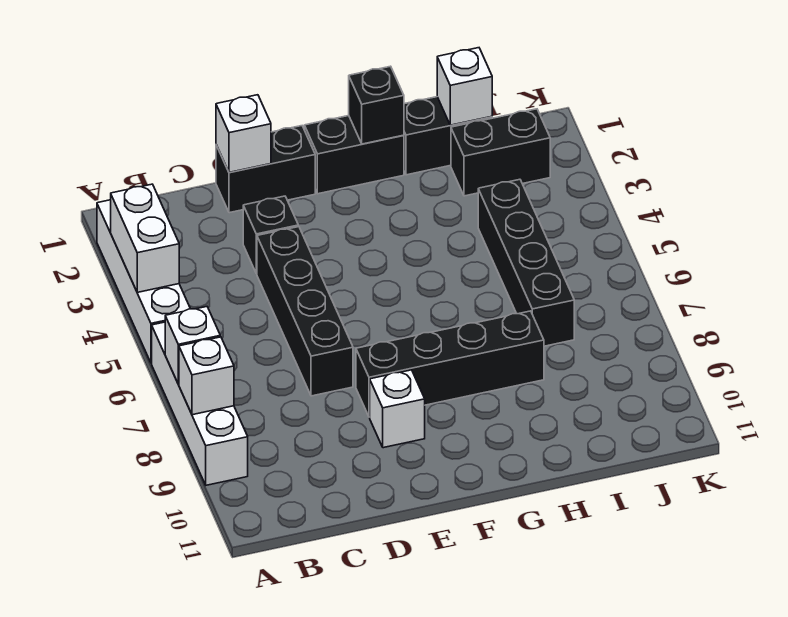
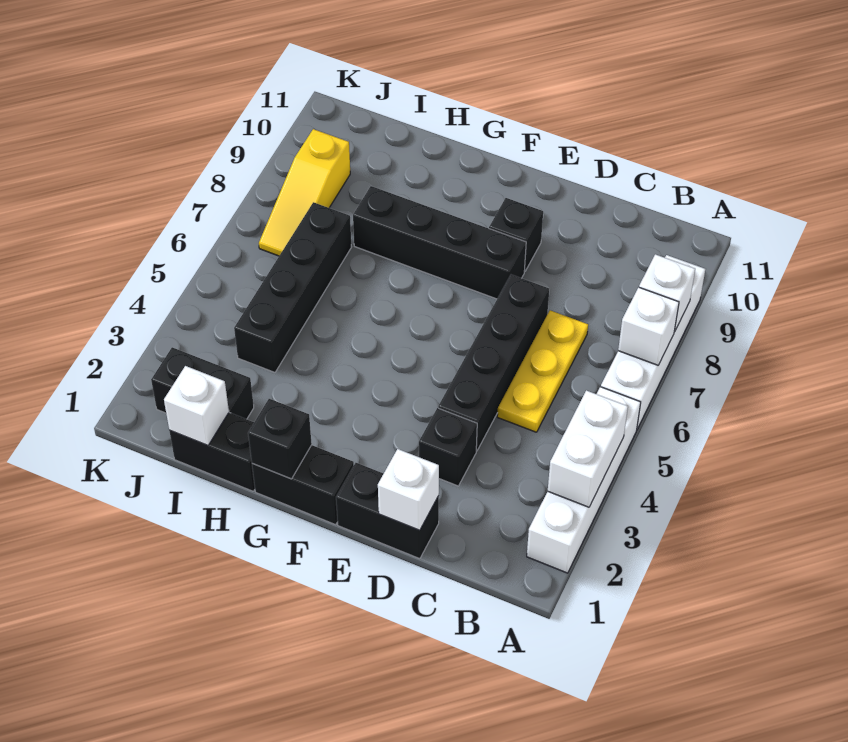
none -> yellow 1x3 plate [497,310,588,432]
white 1x1 brick [370,370,425,448] -> black 1x1 brick [489,198,543,272]
none -> yellow 1x3 slope [259,129,350,256]

